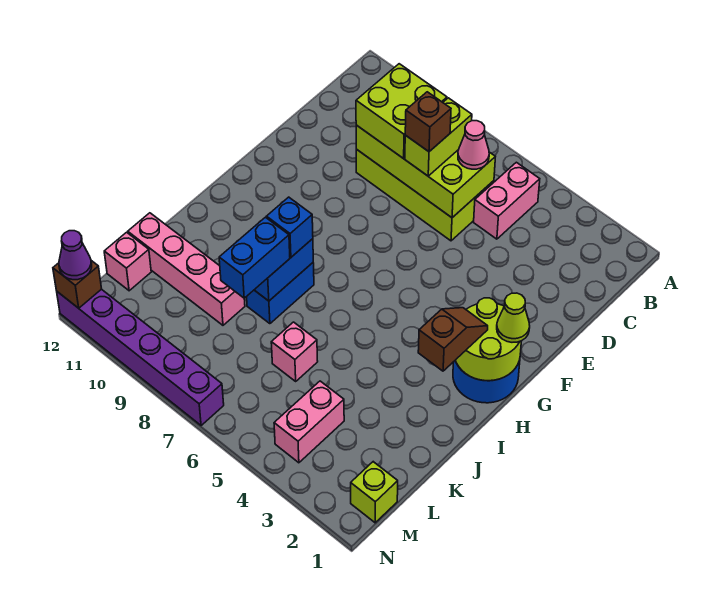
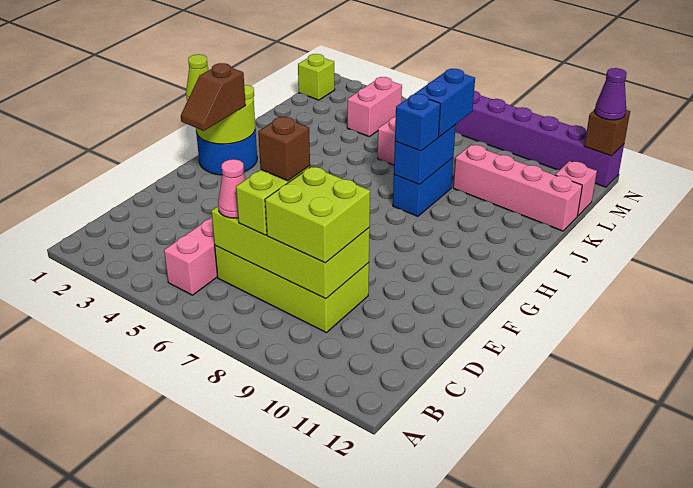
brown 1x2 slope [418,308,488,371] -> brown 1x2 slope moved to [181,63,246,131]

